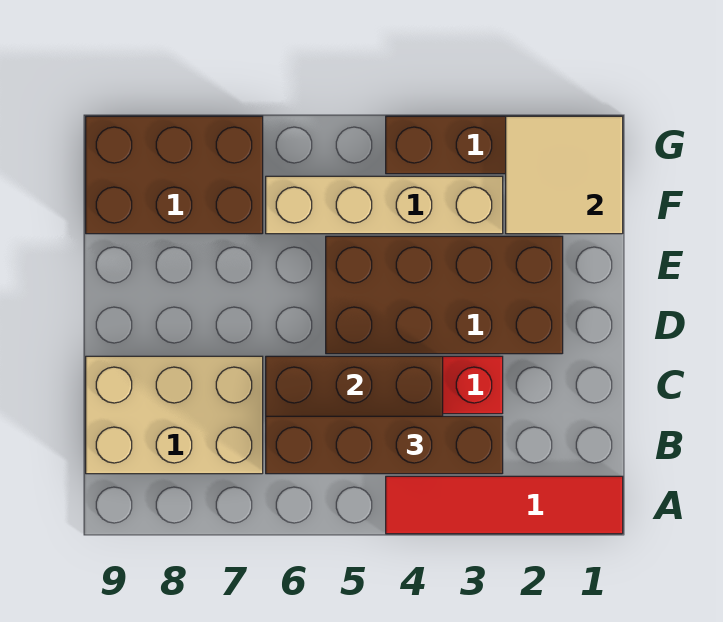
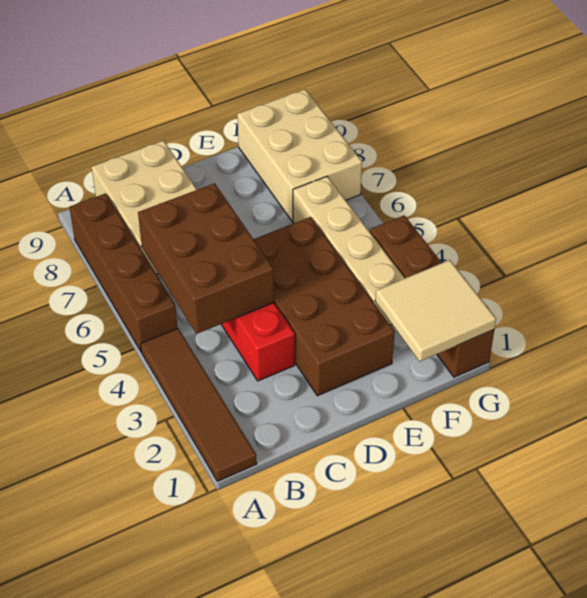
red 1x4 tile [386,476,623,534] -> brown 1x4 tile [141,329,257,481]
brown 1x4 brick [266,416,503,474] -> brown 1x4 brick moved to [70,193,178,352]
brown 2x3 brick [86,116,263,234] -> tan 2x3 brick [237,89,362,221]

